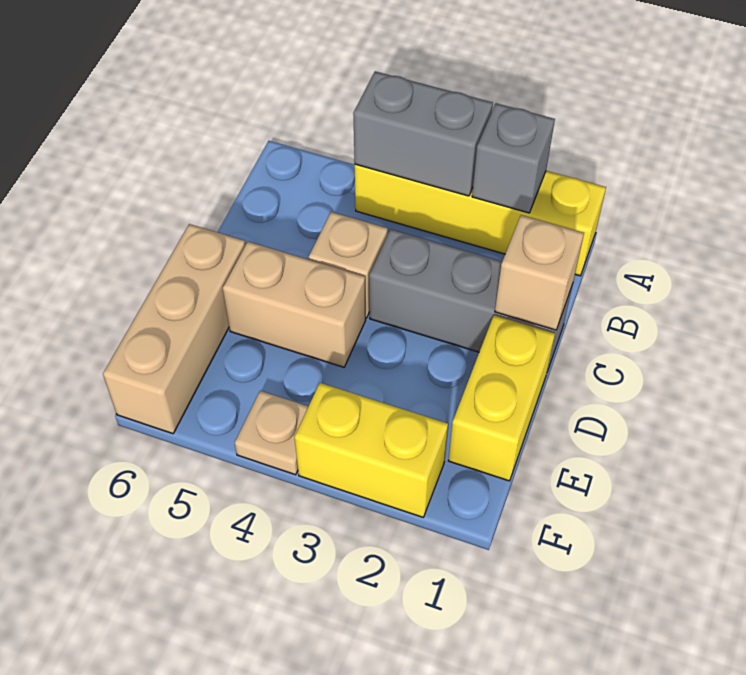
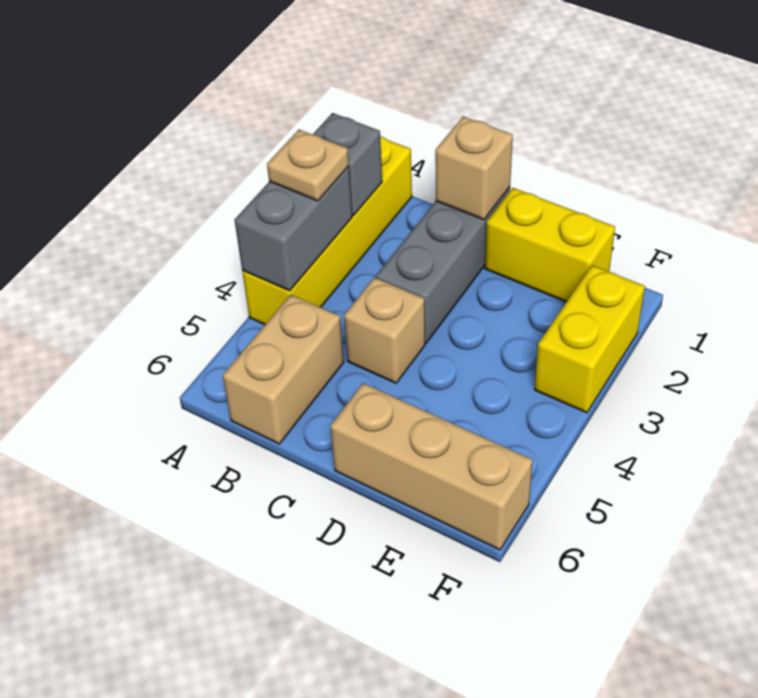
tan 1x2 brick [223,242,366,367] -> tan 1x2 brick moved to [223,295,344,444]
tan 1x1 plate [235,391,309,475] -> tan 1x1 plate moved to [267,130,349,201]

